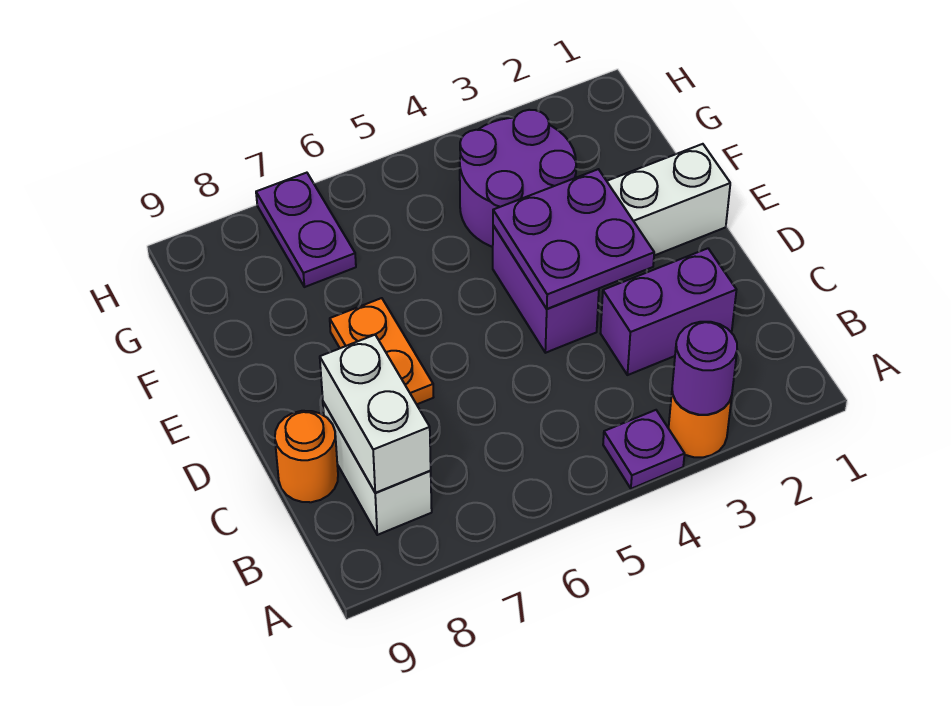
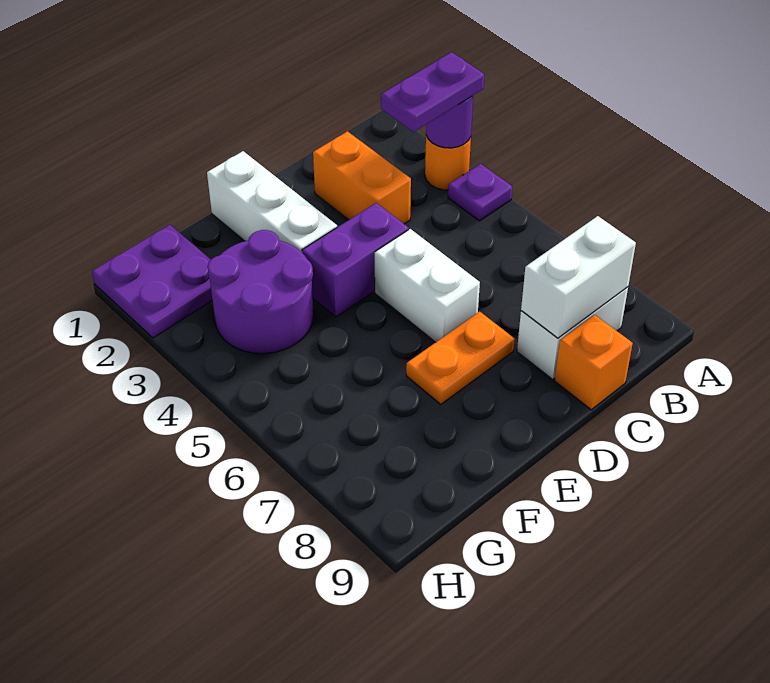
purple 1x2 brick [601,248,736,375] -> orange 1x2 brick [313,131,411,224]
orange 1x1 round brick [275,411,338,502] -> orange 1x1 brick [554,315,633,410]
purple 2x2 plate [493,169,654,309] -> purple 2x2 plate moved to [92,225,212,338]
none -> white 1x2 brick [375,229,480,342]
purple 1x2 plate [256,173,356,287] -> purple 1x2 plate moved to [381,52,484,132]

